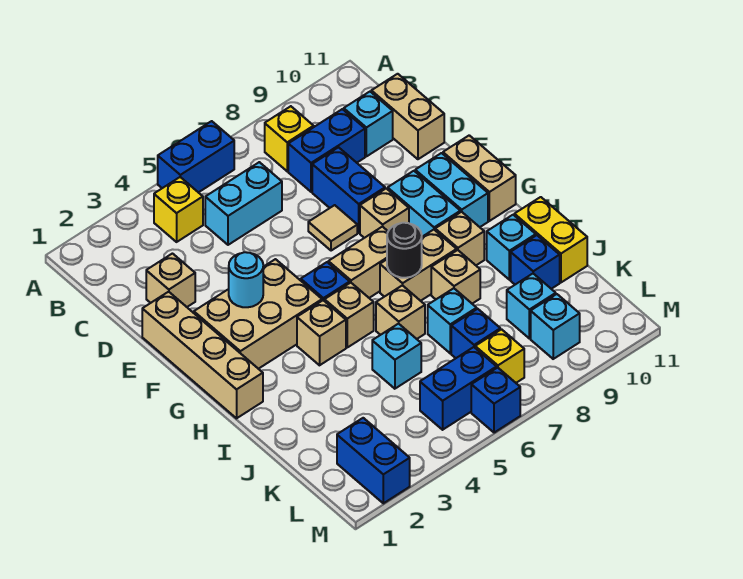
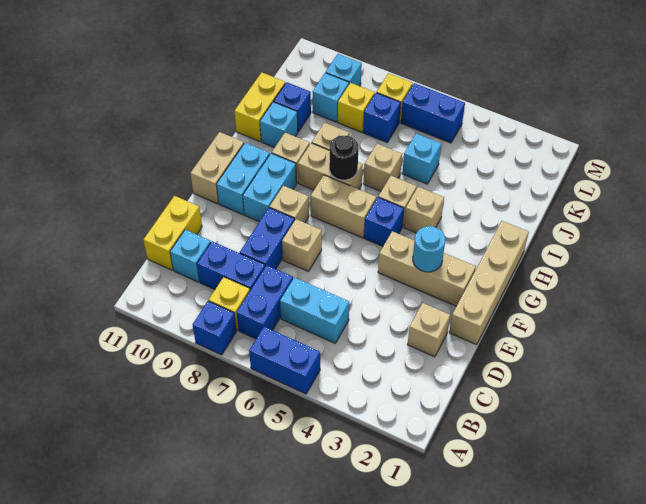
yellow 1x1 brick [154,177,203,242] -> yellow 1x1 brick moved to [338,83,375,132]
tan 1x2 brick [371,74,444,159] -> yellow 1x2 brick [144,196,202,270]
tan 1x1 tile [308,205,357,251] -> tan 1x1 brick [282,219,322,271]
tan 2x3 brick [194,259,322,369] -> tan 1x3 brick [378,231,476,306]
cyan 1x1 brick [428,288,477,353] -> none
blue 1x2 brick [337,418,410,503] -> blue 1x2 brick moved to [237,265,293,339]
blue 1x1 brick [471,368,520,433] -> blue 1x1 brick moved to [193,301,236,355]

